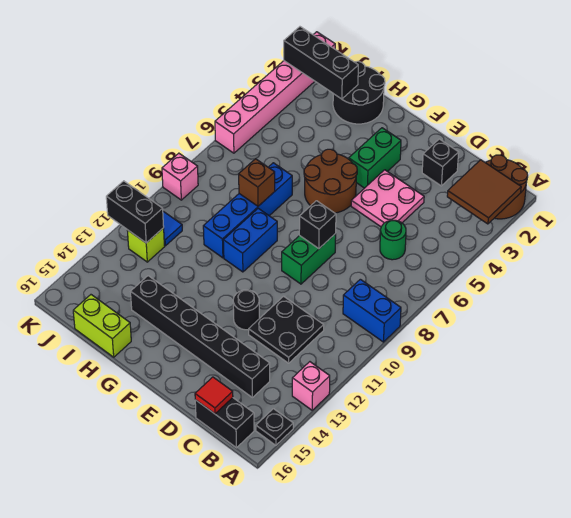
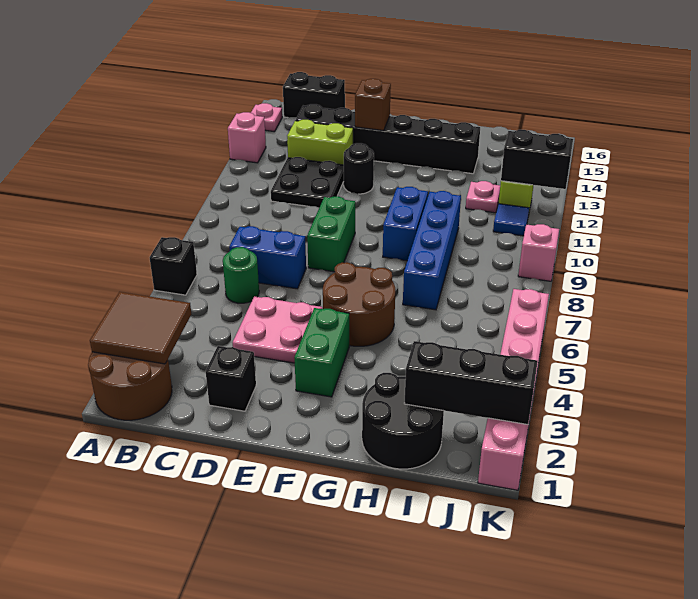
blue 1x2 brick [343,279,401,342] -> blue 1x2 brick moved to [229,226,306,289]
black 1x1 plate [256,409,293,445] -> pink 1x1 plate [251,103,282,132]
red 1x1 tile [195,377,233,414] -> none
black 1x1 brick [299,201,336,249] -> black 1x1 brick moved to [150,237,197,295]
brown 1x1 brick [239,159,275,206] -> brown 1x1 brick moved to [355,79,391,131]
lime 1x2 brick [73,295,131,357] -> lime 1x2 brick moved to [287,120,353,165]
none -> pink 1x1 plate [466,181,500,213]

